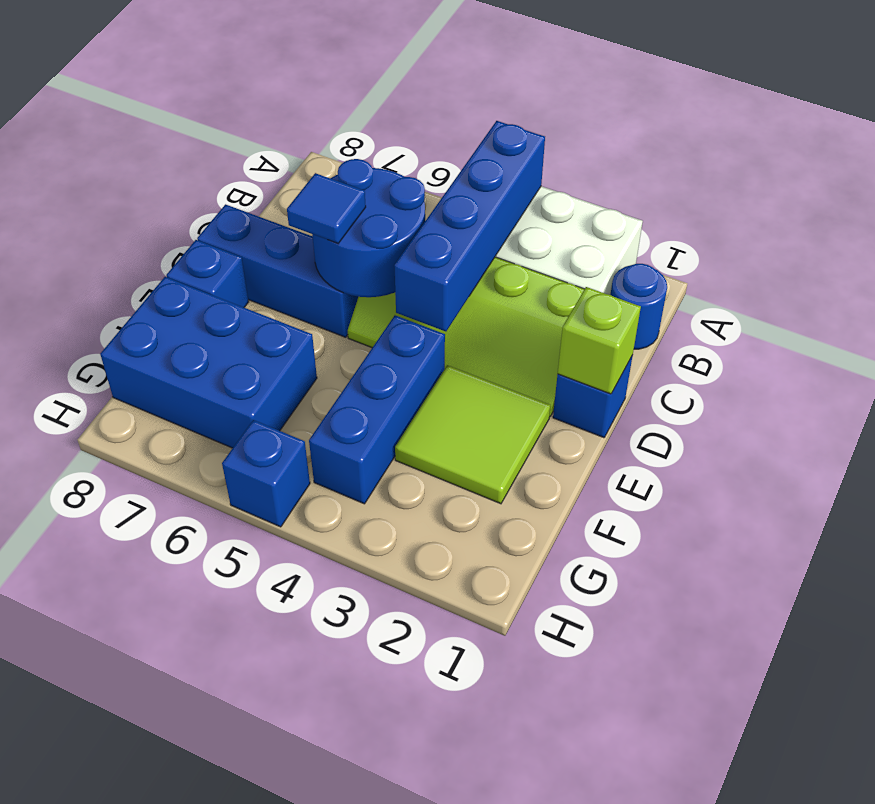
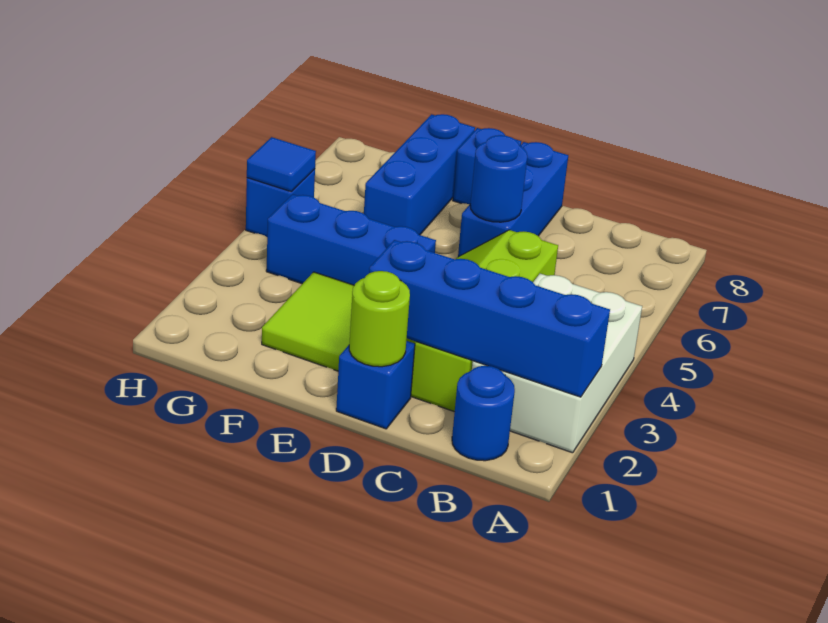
blue 1x4 brick [394,121,545,331] -> blue 1x4 brick moved to [369,240,610,397]
blue 2x2 round brick [312,159,425,297] -> blue 1x1 round brick [470,135,527,222]
lime 1x1 brick [558,287,641,394] -> lime 1x1 round brick [349,271,410,367]
blue 1x1 tile [287,173,366,243] -> blue 1x1 tile moved to [247,137,316,191]
blue 2x3 brick [100,277,317,448] -> blue 1x3 brick [364,114,475,235]

